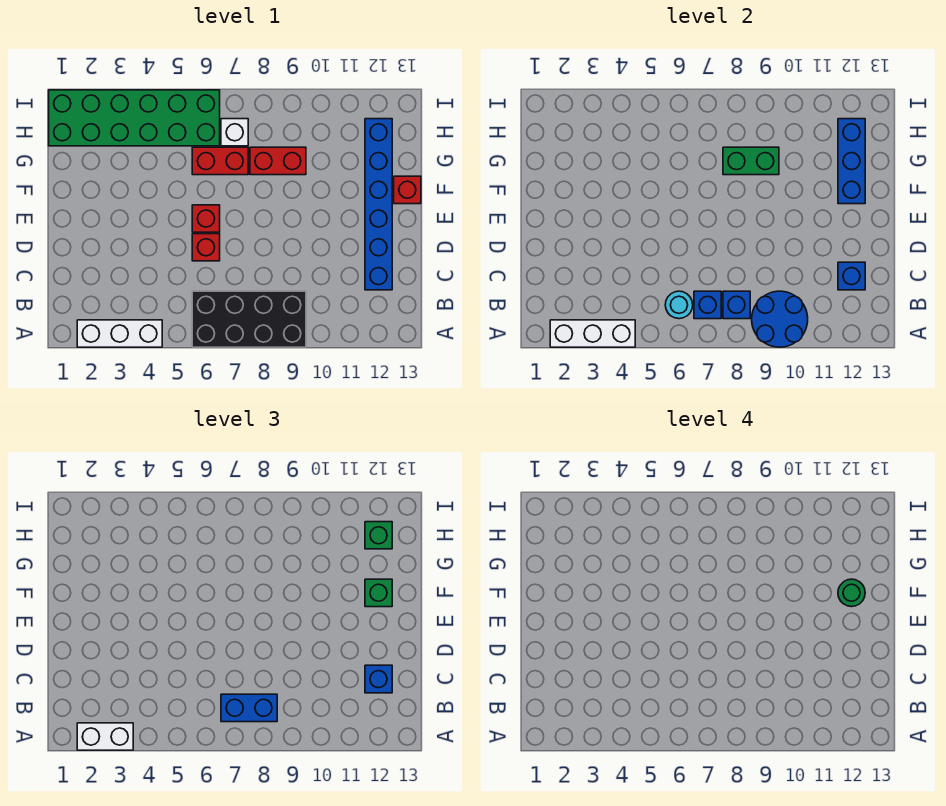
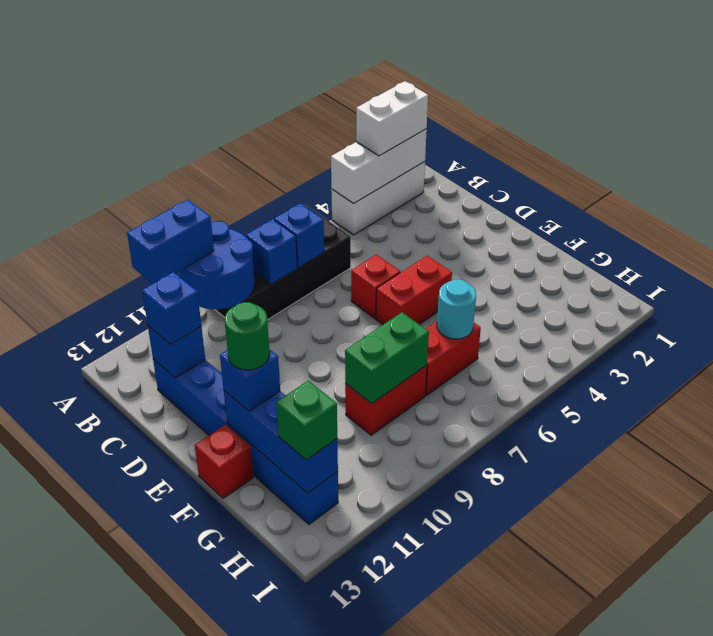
cyan 1x1 round brick [665,291,693,319] -> cyan 1x1 round brick moved to [437,279,476,339]
blue 1x2 brick [221,694,277,722] -> blue 1x2 brick moved to [127,200,214,284]
red 1x1 brick [192,205,220,232] -> red 1x2 brick [376,256,452,324]
green 1x1 brick [365,579,392,607] -> blue 1x1 brick [220,349,280,411]
green 2x6 brick [49,90,220,146] -> none
white 1x1 brick [221,119,248,146] -> none

